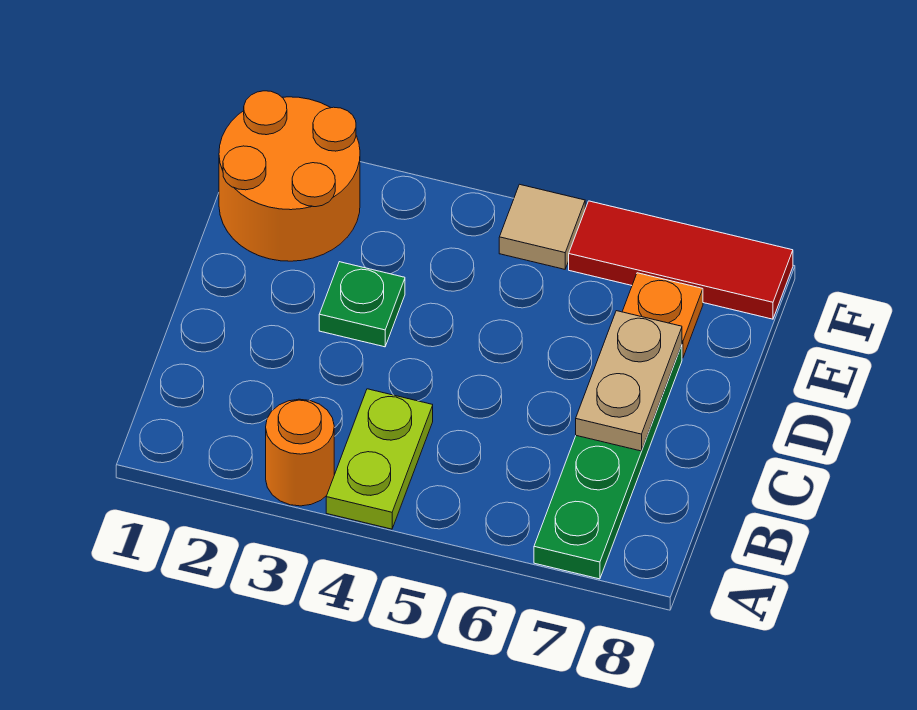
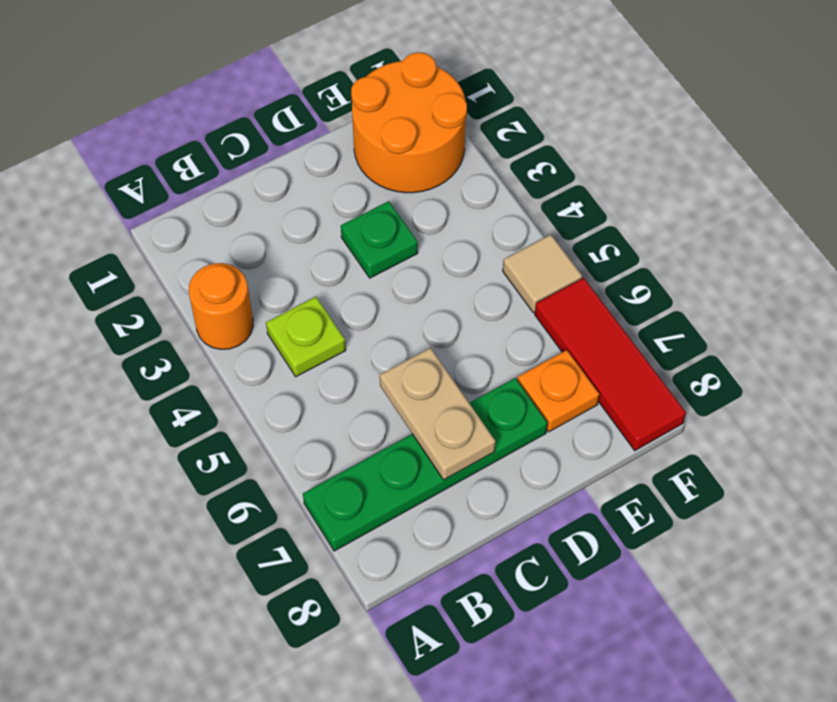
lime 1x2 plate [326,389,433,529] -> lime 1x1 plate [266,297,346,377]
tan 1x2 plate [576,311,682,451] -> tan 1x2 plate turned to [380,348,496,480]

